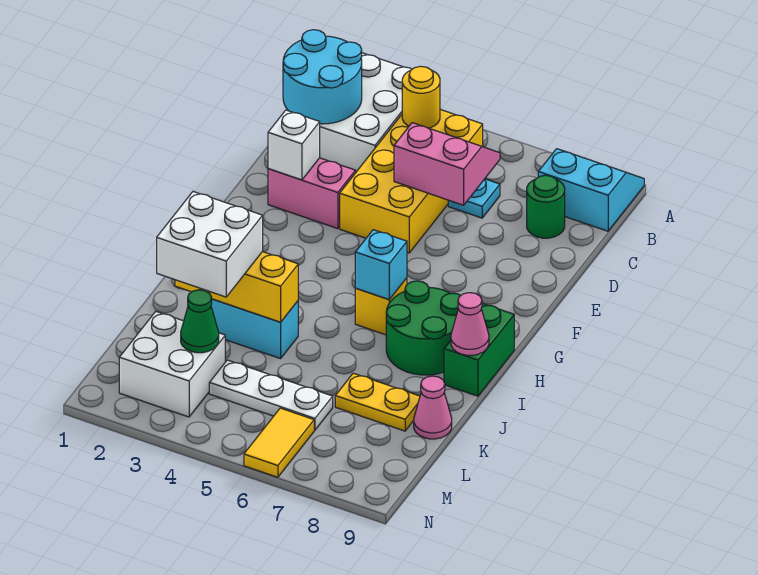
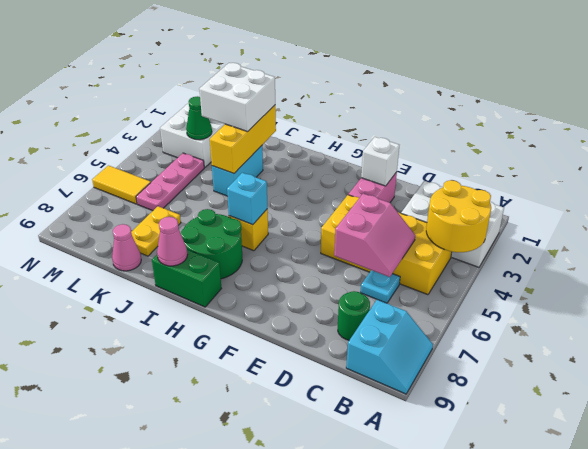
cyan 2x2 round brick [283,30,362,124] -> none
yellow 1x1 round brick [402,66,440,128] -> yellow 2x2 round brick [426,180,491,252]
white 1x3 plate [209,360,333,430] -> pink 1x3 plate [136,153,204,211]

